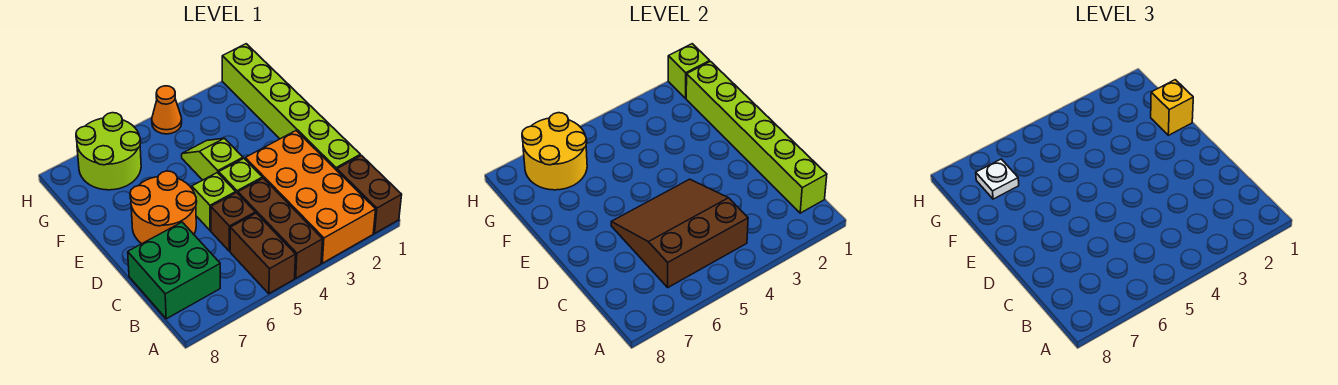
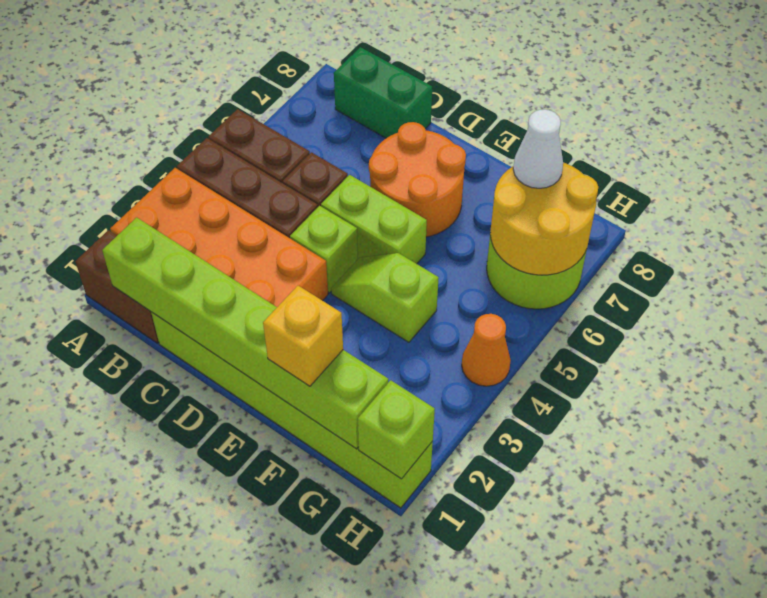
brown 3x3 slope [611,179,748,287] -> none
green 2x2 brick [128,222,220,319] -> green 1x2 brick [334,47,432,138]
lime 1x1 brick [192,172,236,231] -> lime 1x2 brick [321,175,427,264]
lime 1x2 slope [182,138,243,180] -> lime 1x2 slope turned to [331,253,439,342]
white 1x1 plate [976,159,1019,199] -> white 1x1 cone [513,109,563,188]

